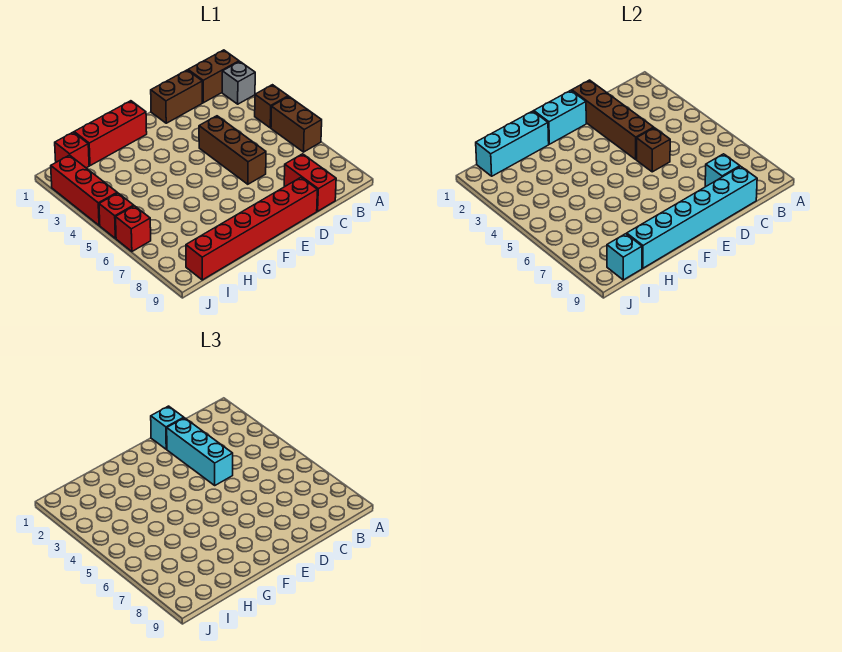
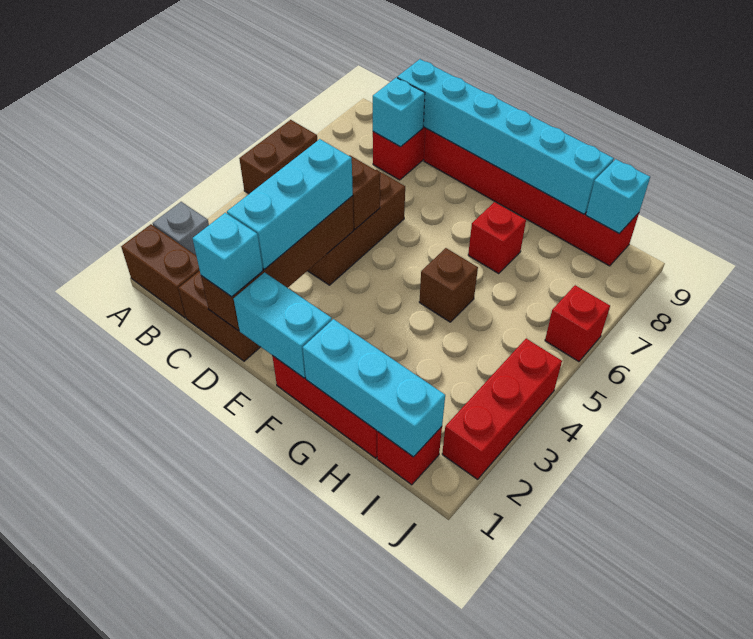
brown 1x1 brick [255,85,288,128] -> brown 1x1 brick moved to [419,248,478,322]
red 1x1 brick [99,193,134,238] -> red 1x1 brick moved to [468,202,526,274]

